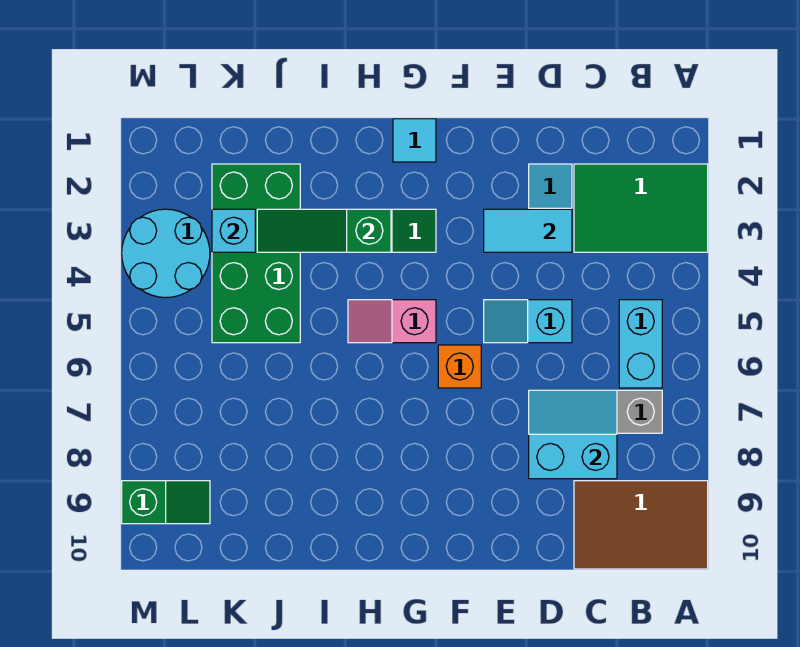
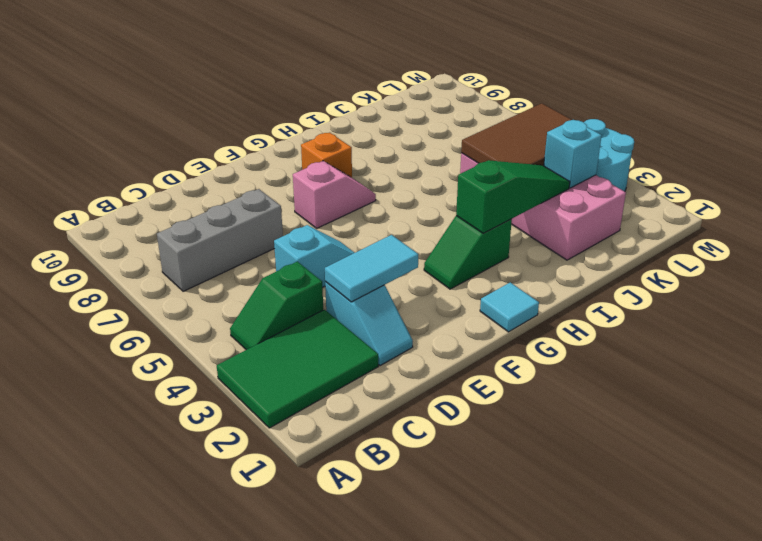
brown 2x3 tile [574,481,708,569] -> brown 2x3 tile moved to [461,103,572,166]
cyan 1x2 brick [619,300,662,388] -> none
cyan 2x2 slope [529,390,617,479] -> none
orange 1x1 brick [438,345,481,388] -> orange 1x1 brick moved to [301,133,352,177]
pink 1x2 slope [348,300,436,343] -> pink 1x2 slope moved to [293,161,376,228]
green 2x4 brick [212,164,300,343] -> pink 2x4 brick [460,153,626,260]
green 1x2 slope [122,481,210,524] -> green 1x2 slope moved to [230,262,323,350]

